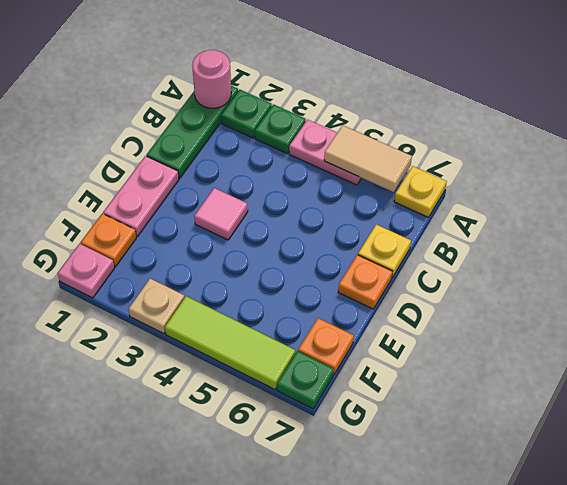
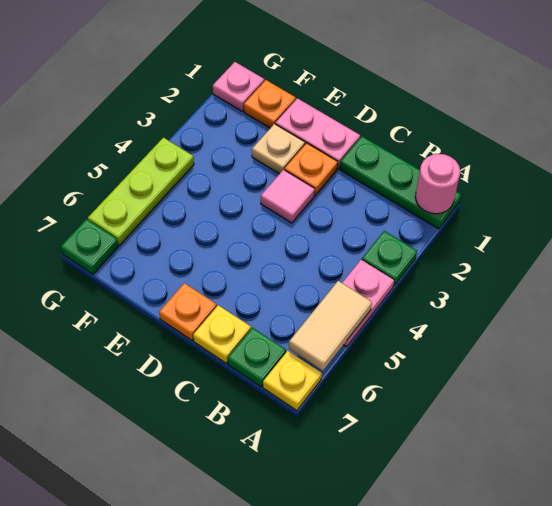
green 1x1 plate [221,90,272,138] -> green 1x1 plate moved to [228,328,286,387]
orange 1x1 plate [298,318,354,375] -> orange 1x1 plate moved to [284,143,338,195]
tan 1x1 plate [129,279,184,334] -> tan 1x1 plate moved to [252,124,305,174]
lime 1x3 tile [165,296,295,390] -> lime 1x3 plate [88,138,194,245]

